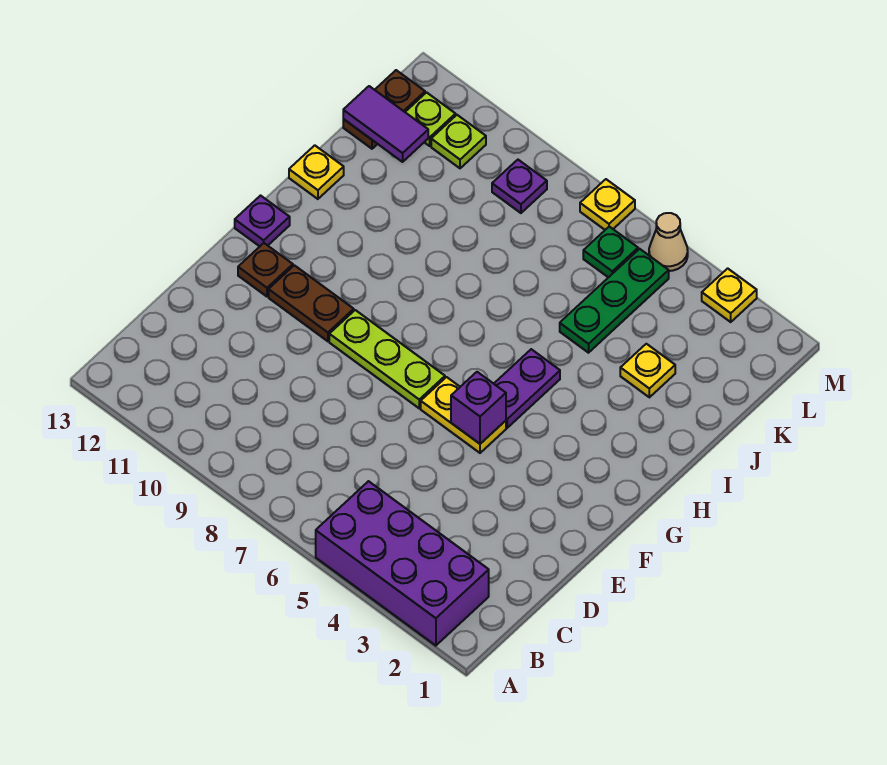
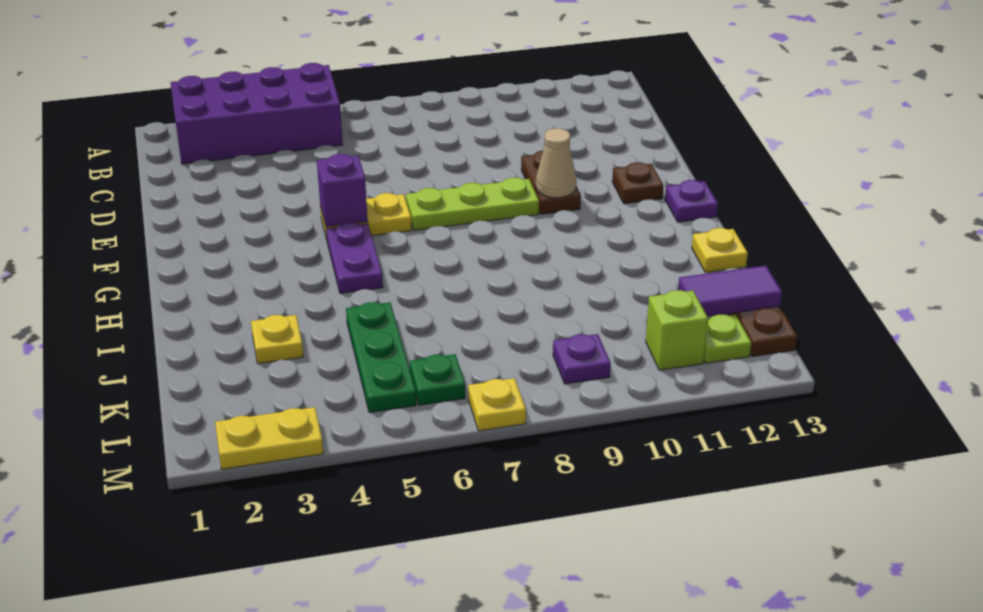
brown 1x2 plate [269,265,354,341] -> brown 1x2 plate turned to [521,150,581,214]
lime 1x1 plate [431,115,486,168] -> lime 1x1 brick [646,290,708,370]
yellow 1x1 plate [702,268,757,322] -> yellow 1x2 plate [215,407,323,469]
tan 1x1 cone [649,213,688,271] -> tan 1x1 cone moved to [536,128,577,198]

